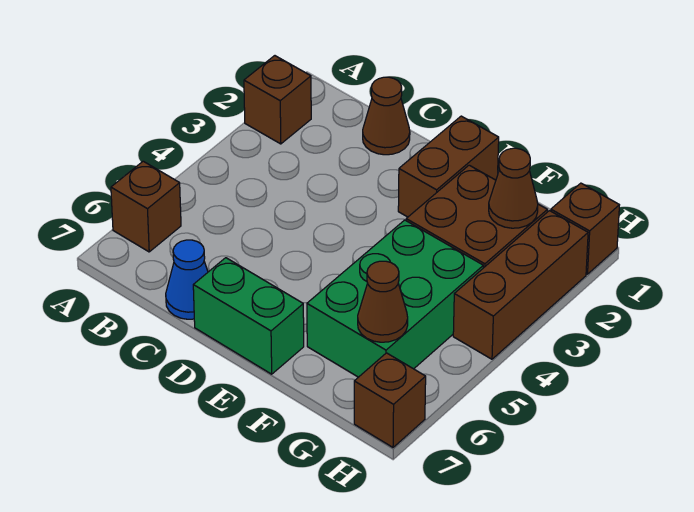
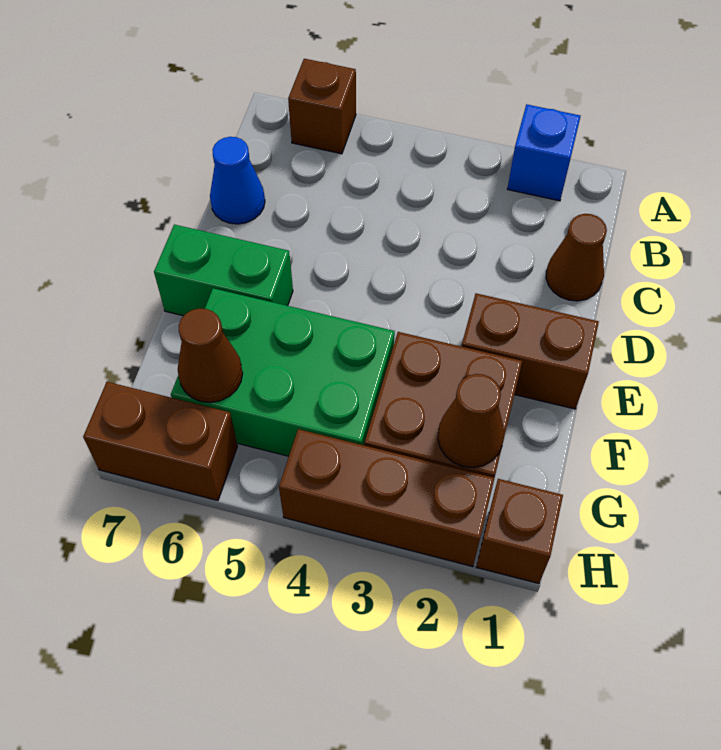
brown 1x1 brick [244,56,311,144] -> blue 1x1 brick [507,104,581,201]
green 1x2 brick [193,258,304,374] -> green 1x2 brick turned to [154,225,293,316]
brown 1x1 brick [354,353,426,447] -> brown 1x2 brick [83,382,238,501]

